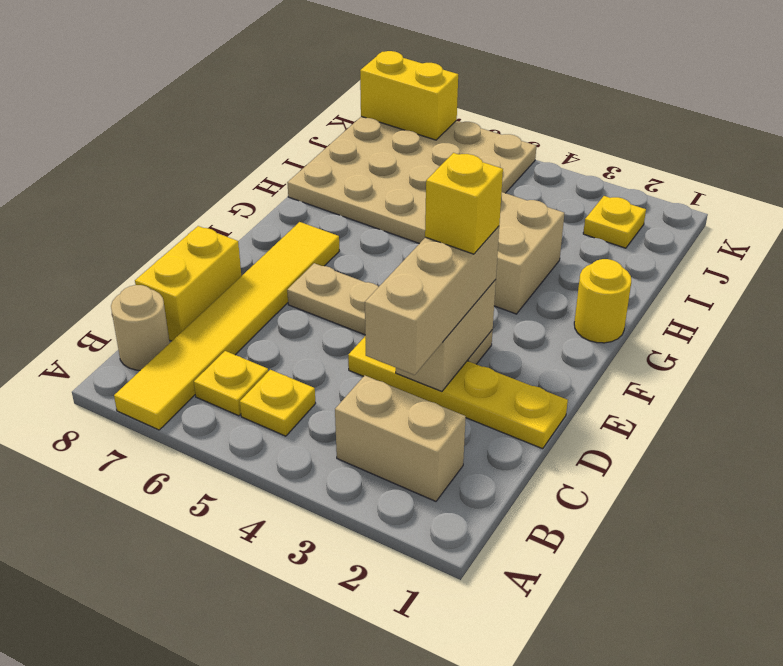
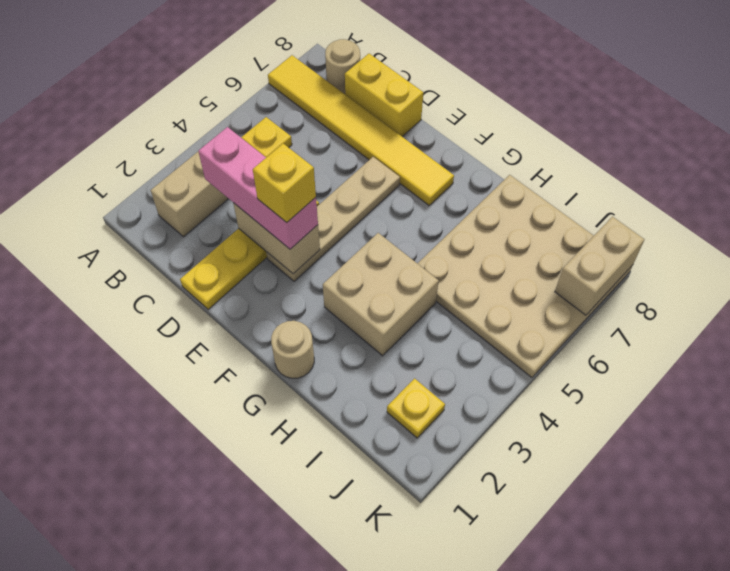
yellow 1x1 plate [194,351,268,416] -> none
tan 1x3 brick [365,226,499,375] -> pink 1x3 brick [198,127,318,249]
yellow 1x1 round brick [574,259,631,343] -> tan 1x1 round brick [271,321,314,378]
yellow 1x2 brick [360,51,458,140] -> tan 1x2 brick [555,217,645,315]

